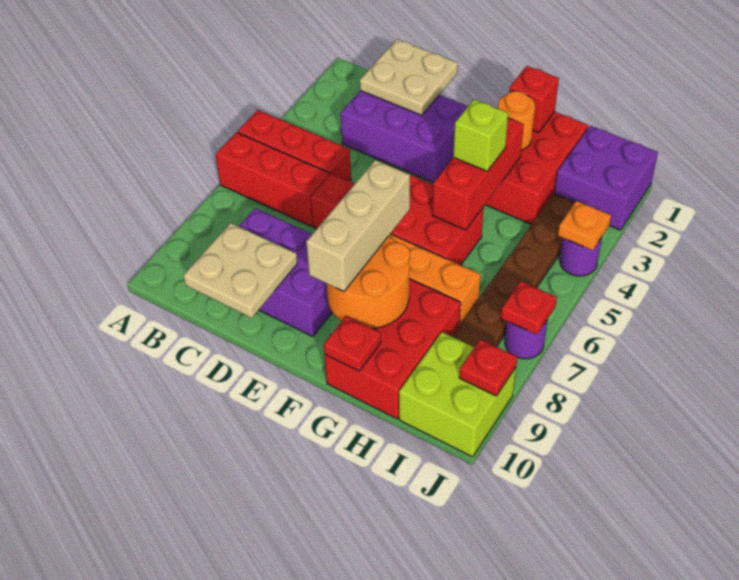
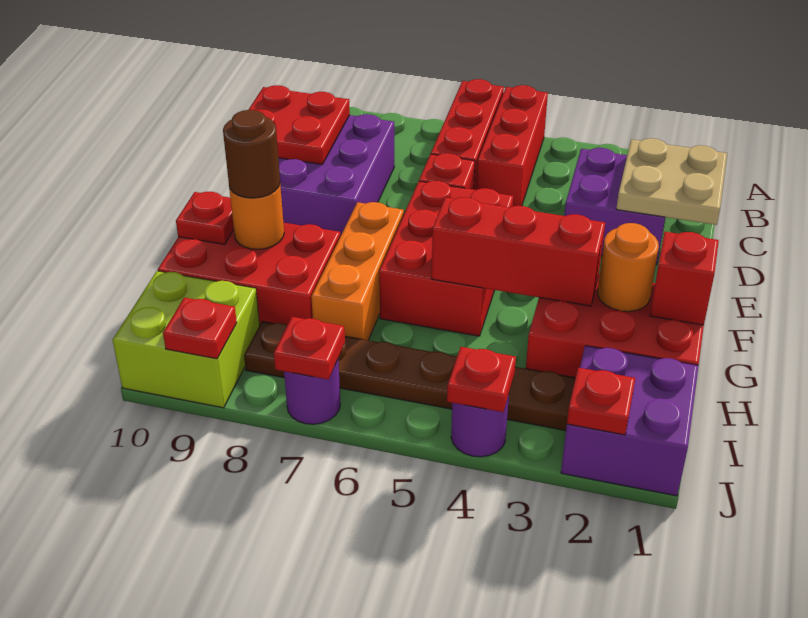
purple 2x3 brick [341,91,468,183] -> purple 2x2 brick [564,148,665,265]
tan 2x2 plate [183,223,297,318] -> red 2x2 plate [248,85,350,164]
tan 1x3 brick [306,160,410,292] -> none
orange 2x2 round brick [327,237,410,329] -> orange 1x1 round brick [229,185,284,249]
lime 1x1 brick [453,99,508,171] -> none
none -> brown 1x1 round brick [223,110,280,198]
none -> red 1x1 plate [567,368,635,435]
orange 1x1 plate [558,201,611,250] -> red 1x1 plate [447,347,516,412]

